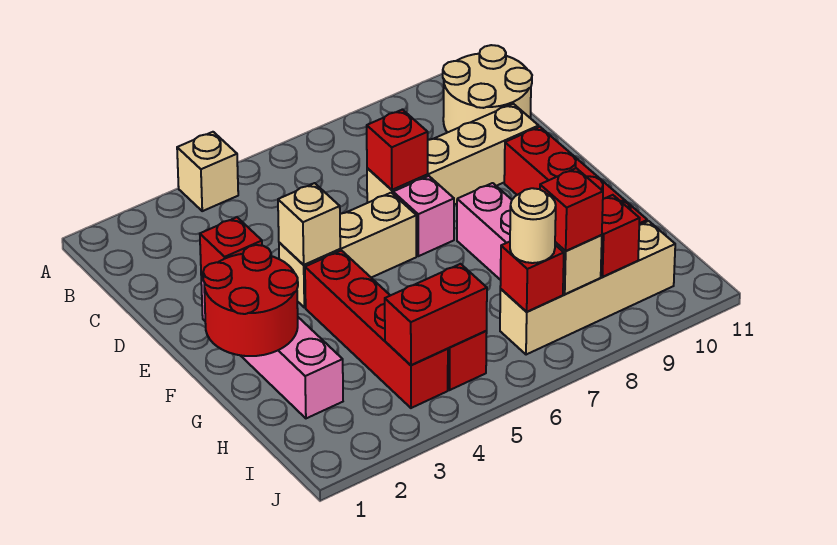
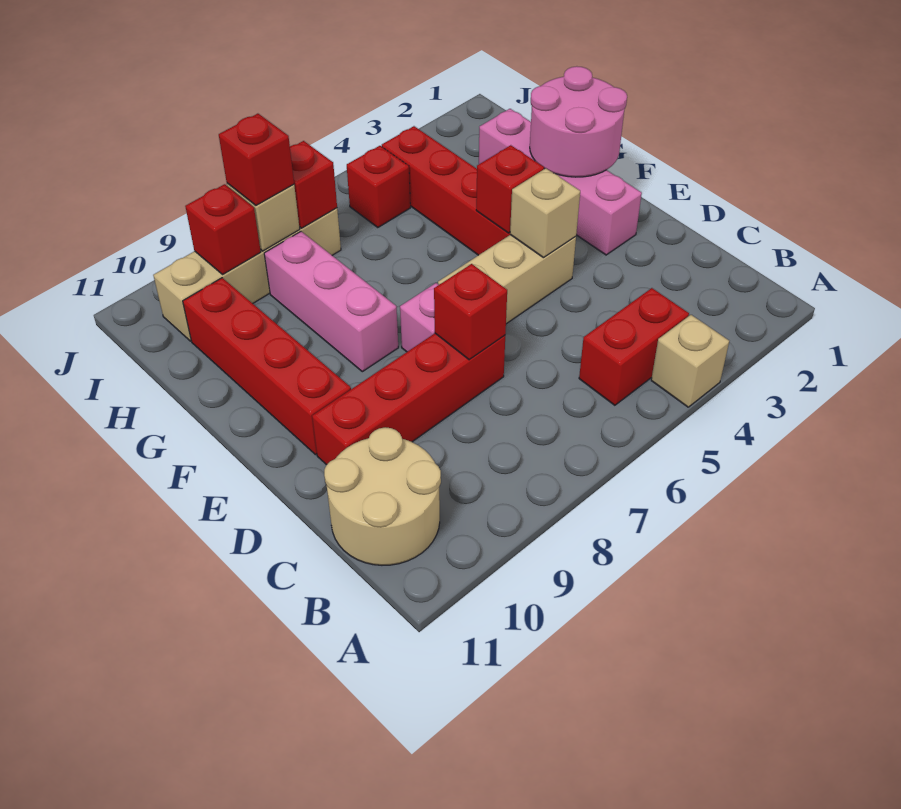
tan 1x4 brick [367,104,539,205] -> red 1x4 brick [312,334,505,465]
red 1x1 brick [200,217,262,278] -> red 1x1 brick moved to [476,145,544,233]
red 2x2 round brick [203,245,298,356] -> pink 2x2 round brick [530,66,627,177]
red 1x2 brick [385,264,487,365] -> red 1x2 brick moved to [579,288,689,405]
tan 1x1 round brick [510,188,556,263] -> none

